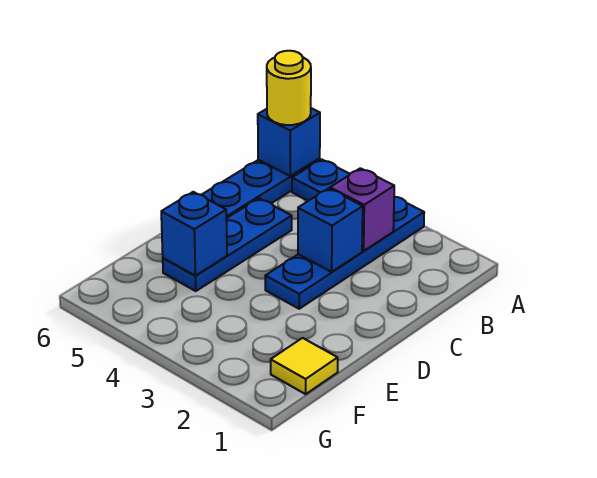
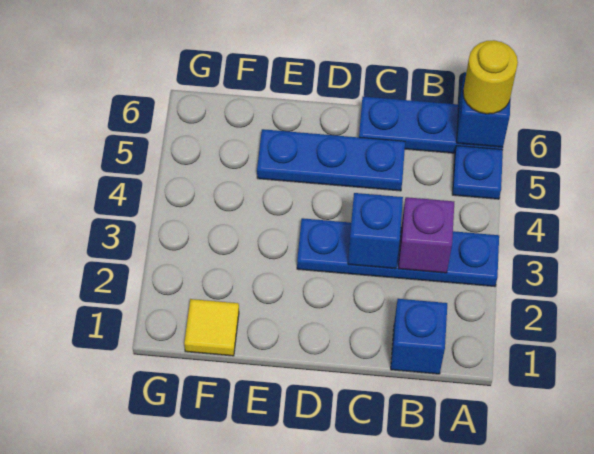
blue 1x1 brick [161,192,227,276] -> blue 1x1 brick moved to [391,299,447,374]

